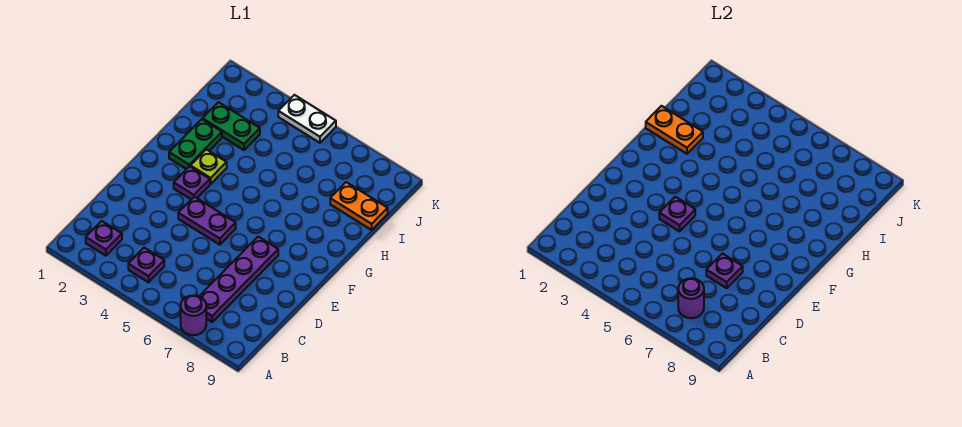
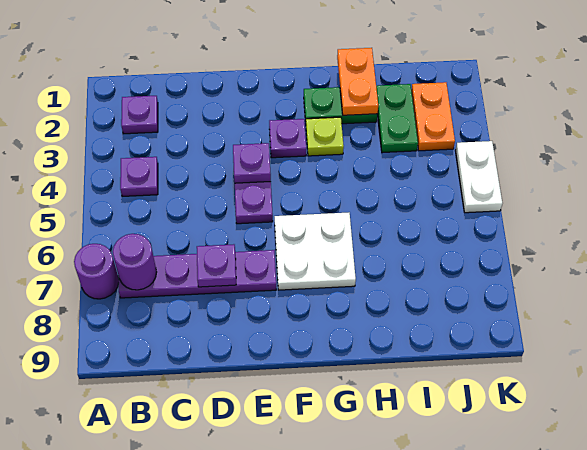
none -> white 2x2 plate [275,213,356,290]
orange 1x2 plate [330,182,388,230] -> orange 1x2 plate moved to [411,82,455,151]

